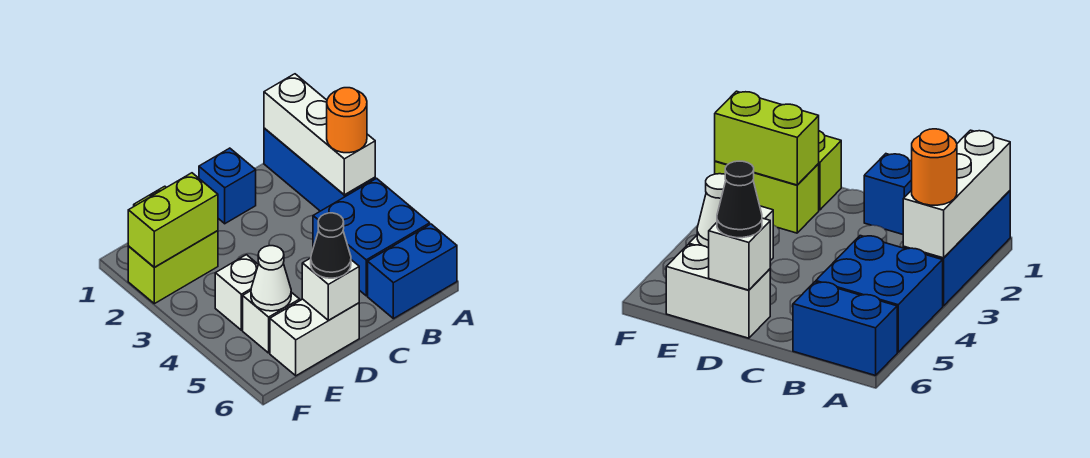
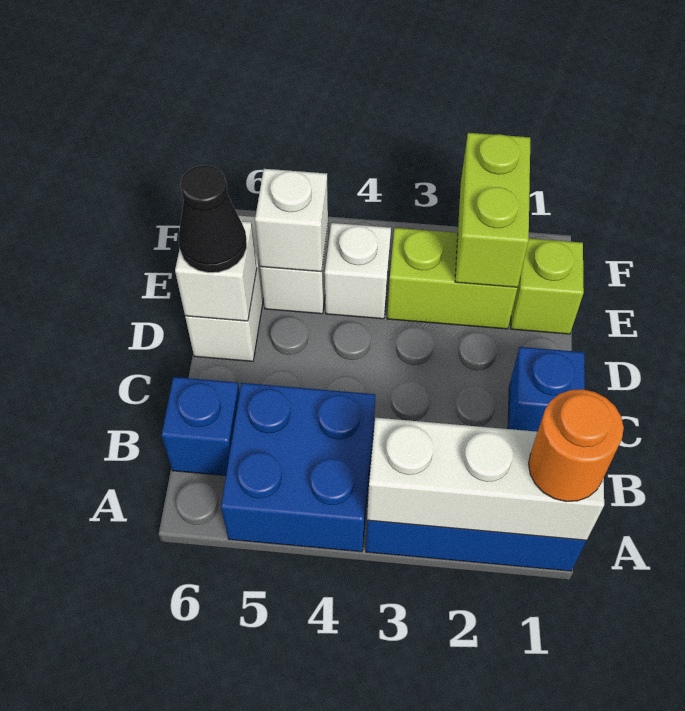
orange 1x1 round brick [327,88,367,153] -> orange 1x1 round brick moved to [529,389,624,502]
blue 1x2 brick [368,224,457,319] -> blue 1x1 brick [162,377,240,476]
lime 1x2 brick [128,231,218,304] -> lime 1x2 brick turned to [387,228,517,329]
white 1x1 cone [251,246,291,311] -> white 1x1 brick [255,169,328,272]

